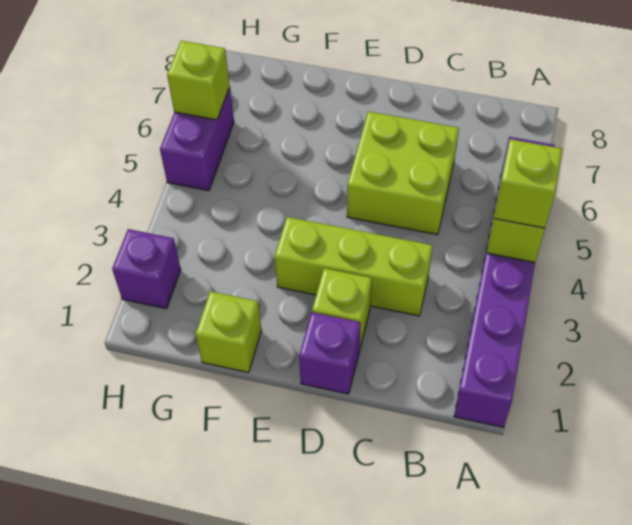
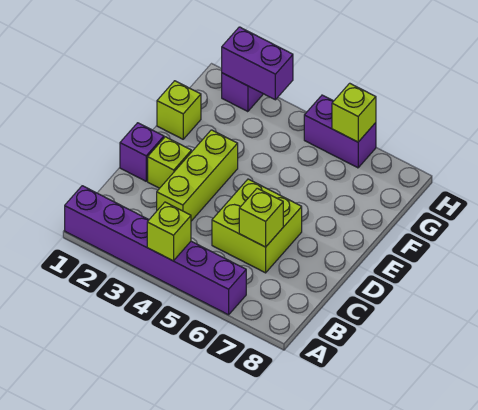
lime 1x1 brick [494,139,562,228] -> lime 1x1 brick moved to [239,188,283,247]
none -> purple 1x2 brick [222,27,293,100]

